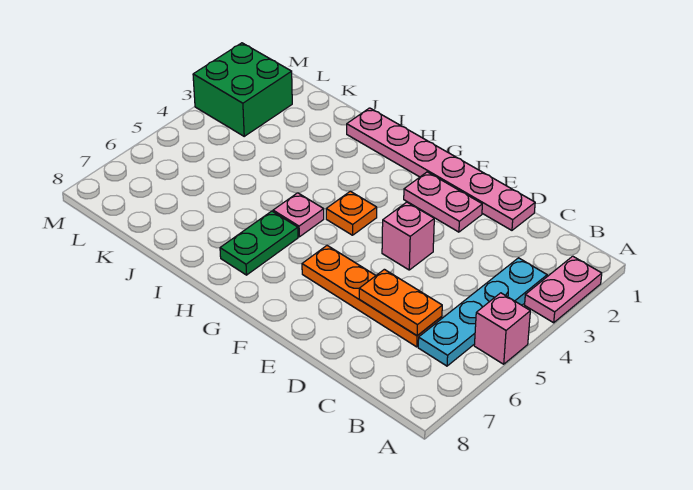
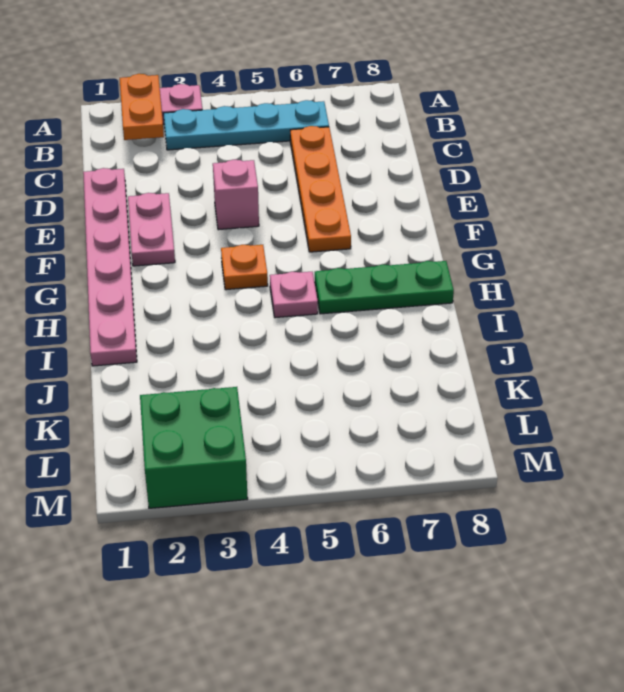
pink 1x1 brick [474,293,530,364] -> none
orange 1x2 plate [359,269,442,336] -> orange 1x2 plate moved to [120,74,164,140]
green 1x2 plate [220,211,298,275] -> green 1x3 plate [315,261,454,314]

